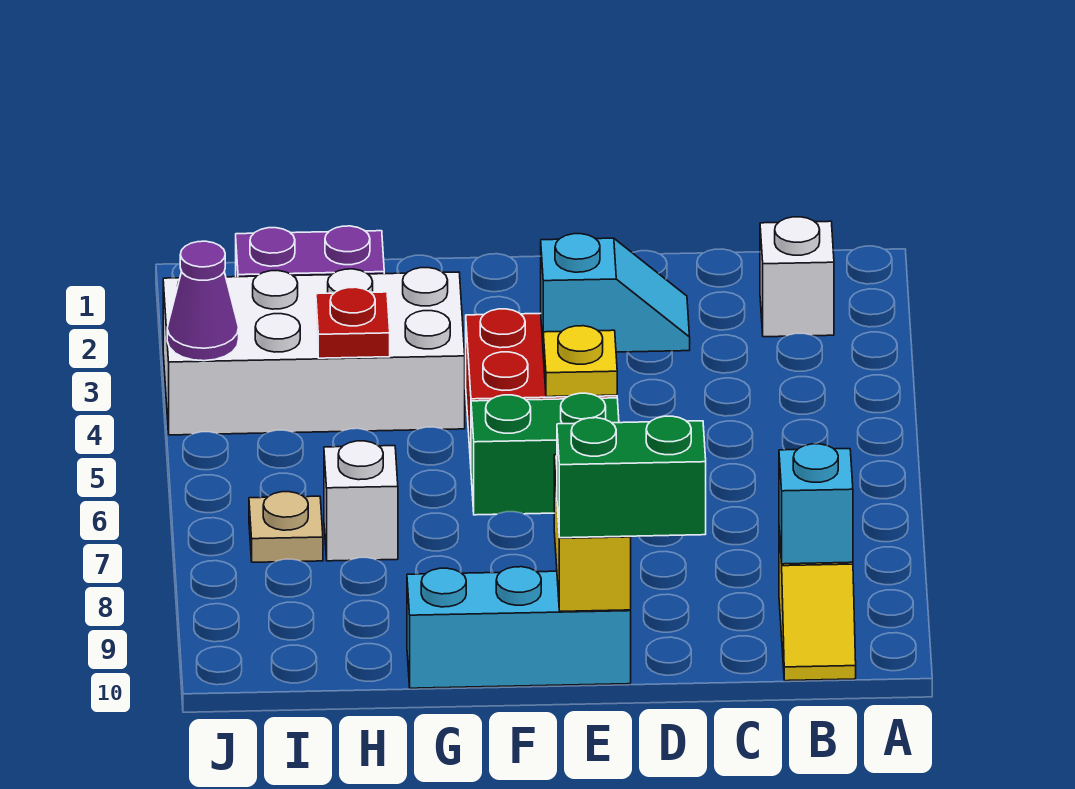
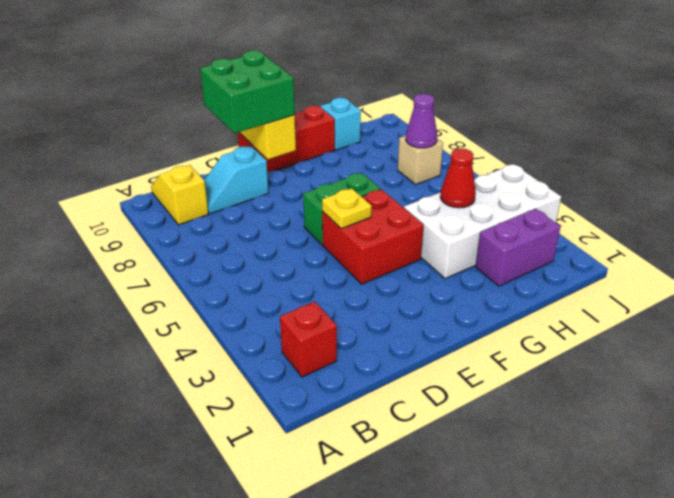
white 1x1 brick [760,217,834,337] -> red 1x1 brick [280,302,337,377]
cyan 1x1 brick [779,444,853,564] -> cyan 1x1 brick moved to [320,98,361,150]
cyan 1x2 slope [541,234,690,352] -> cyan 1x2 slope moved to [204,146,268,214]
green 1x2 brick [557,416,706,538] -> green 2x2 brick [200,51,295,133]
cyan 1x3 brick [407,567,631,688] -> red 1x3 brick [238,106,335,173]
red 1x1 plate [316,287,390,358] -> red 1x1 cone [440,148,476,208]
white 1x1 brick [324,441,398,561] -> none
tan 1x1 plate [249,492,323,562] -> tan 1x1 brick [398,136,443,184]
purple 1x1 cone [167,241,239,361] -> purple 1x1 cone moved to [405,94,437,148]

